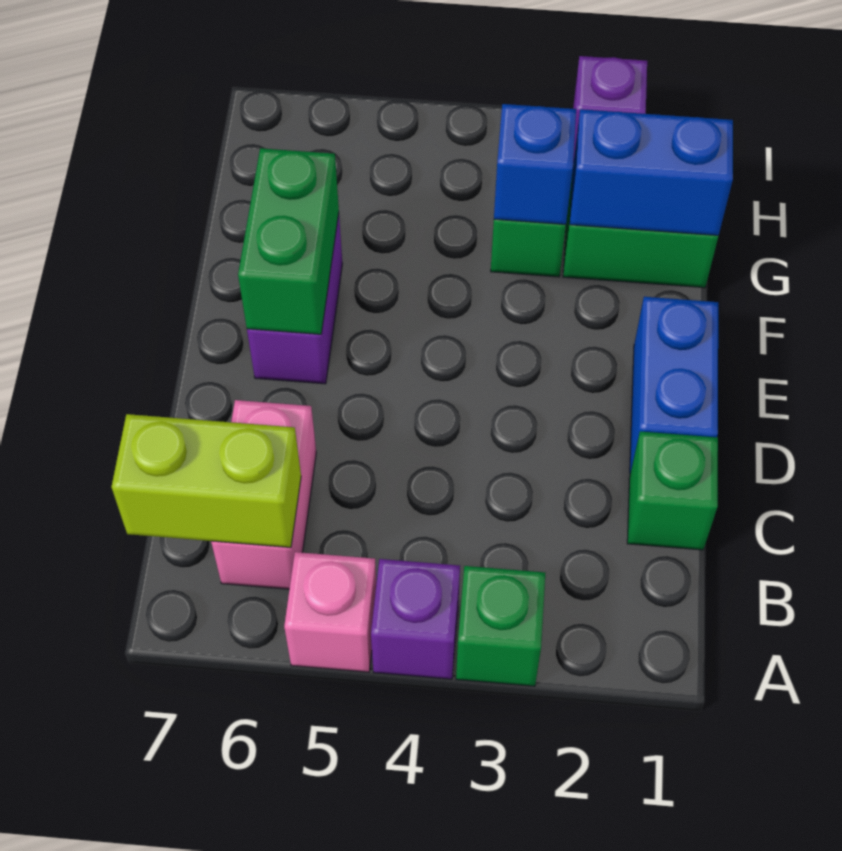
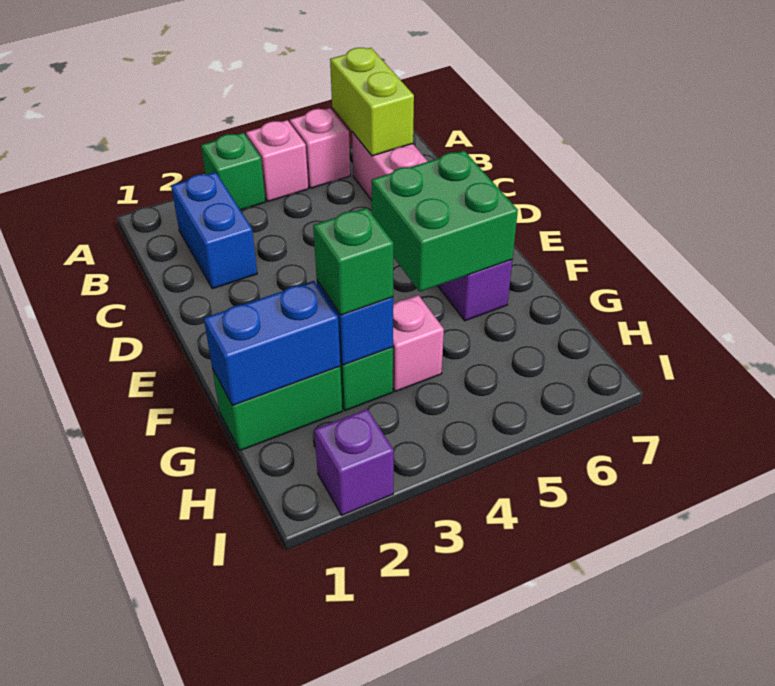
purple 1x1 brick [371,559,460,679] -> pink 1x1 brick [246,120,308,201]
lime 1x2 brick [112,414,301,547] -> lime 1x2 brick turned to [330,48,414,156]
green 1x1 brick [627,431,718,550] -> green 1x1 brick moved to [313,208,393,315]
blue 1x2 brick [630,297,718,473] -> blue 1x2 brick moved to [171,172,257,289]
green 1x2 brick [238,148,339,334] -> green 2x2 brick [371,151,518,292]
none -> pink 1x1 brick [393,295,444,392]

